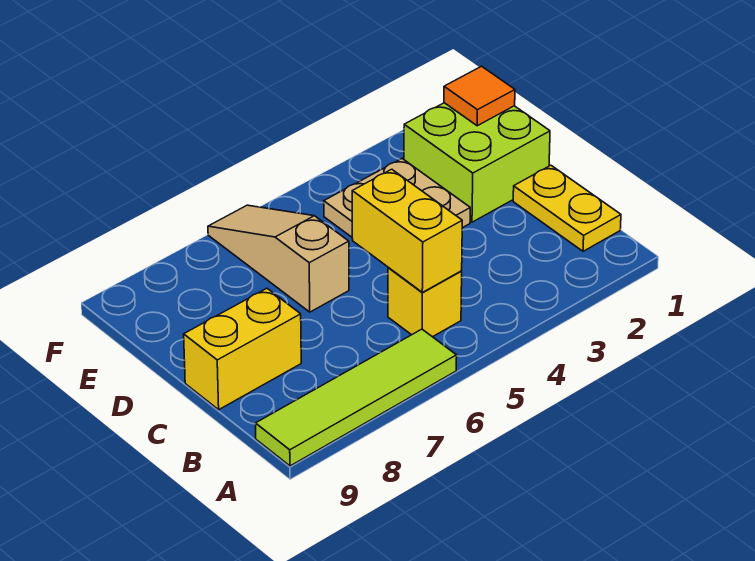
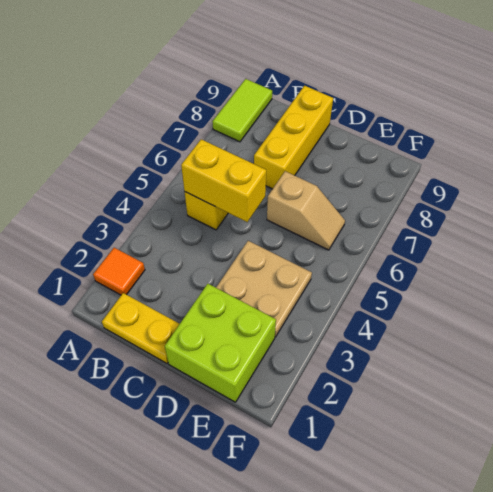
lime 1x4 tile [255,329,457,466] -> lime 1x2 tile [212,79,272,142]
yellow 1x2 brick [184,288,301,410] -> yellow 1x3 brick [254,86,333,189]
tan 1x3 slope [208,205,349,312] -> tan 1x2 slope [267,171,345,250]
orange 1x1 tile [444,66,515,126] -> orange 1x1 tile moved to [93,248,145,295]

